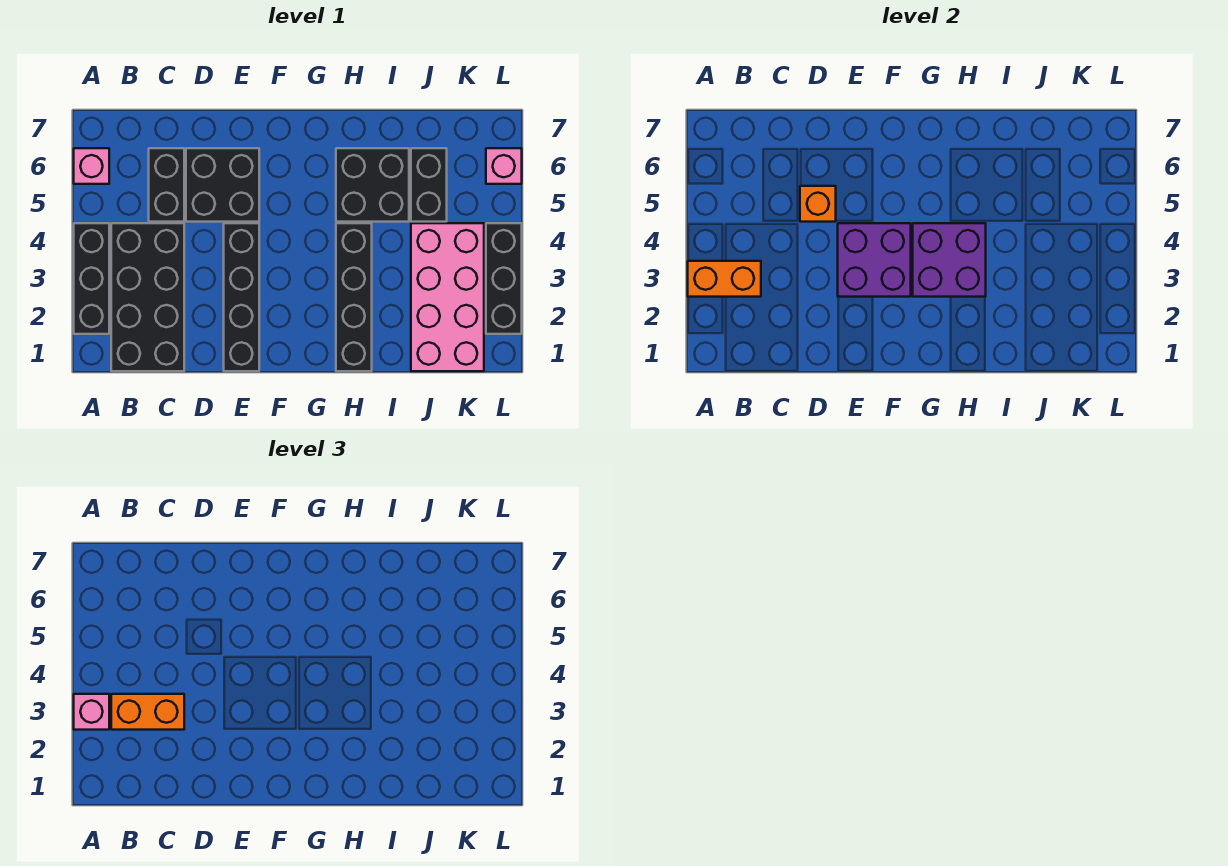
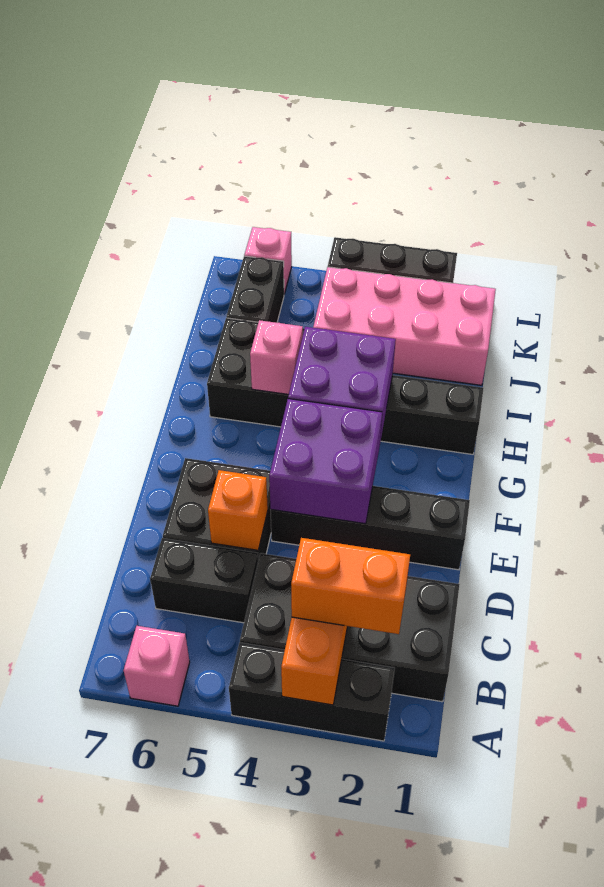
pink 1x1 brick [74,694,109,730] -> pink 1x1 brick moved to [250,320,303,394]
orange 1x2 brick [111,694,184,730] -> orange 1x2 brick turned to [291,538,410,634]
black 1x2 brick [411,148,447,222] -> black 1x2 brick turned to [226,256,284,323]

